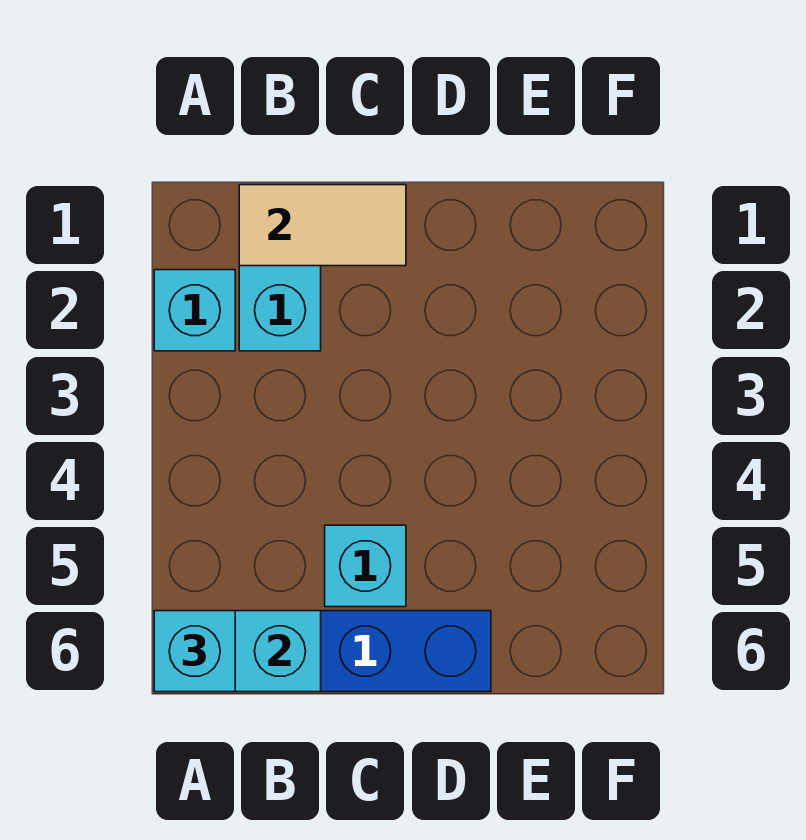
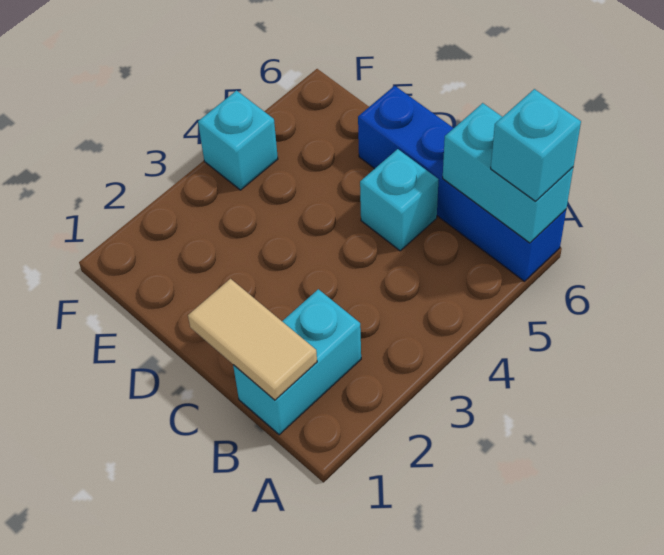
cyan 1x1 brick [154,270,235,351] -> cyan 1x1 brick moved to [198,91,278,190]

